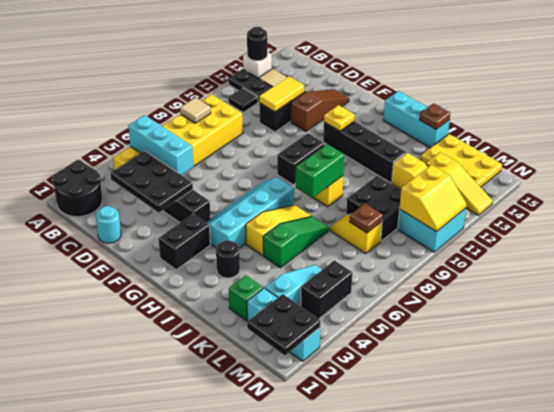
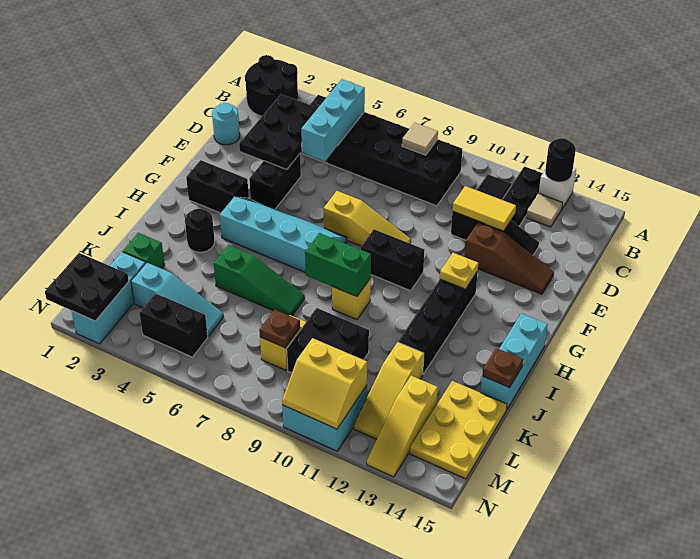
yellow 2x6 brick [113,94,243,170] -> black 2x6 brick [301,95,462,206]
yellow 1x3 slope [246,205,311,255] -> yellow 1x3 slope moved to [324,191,411,246]

